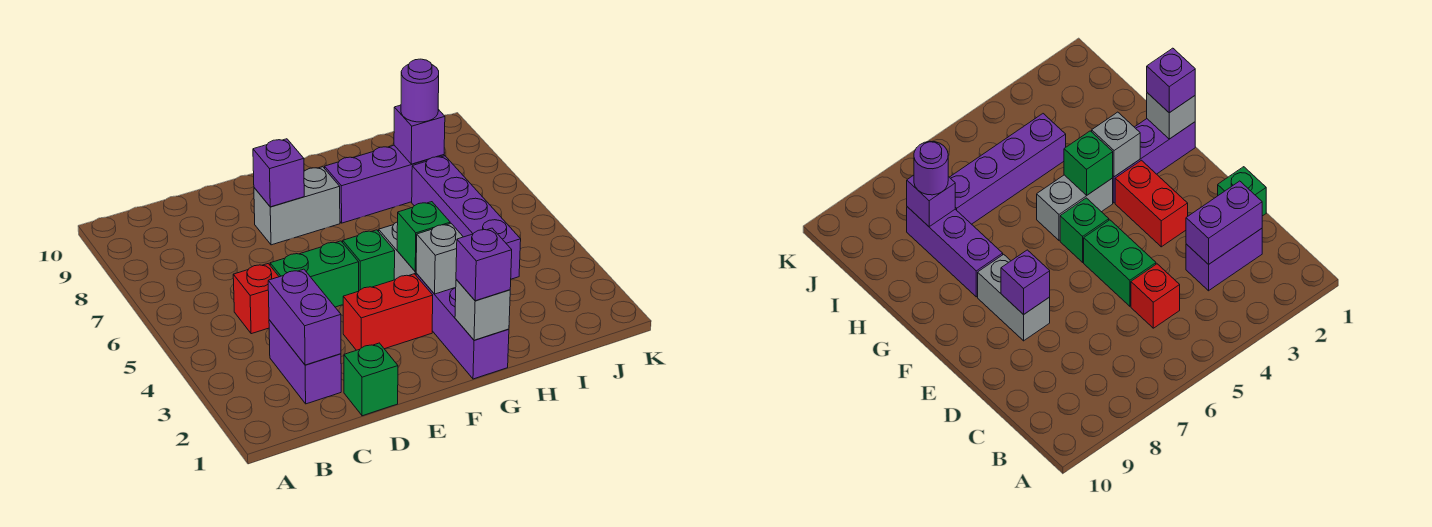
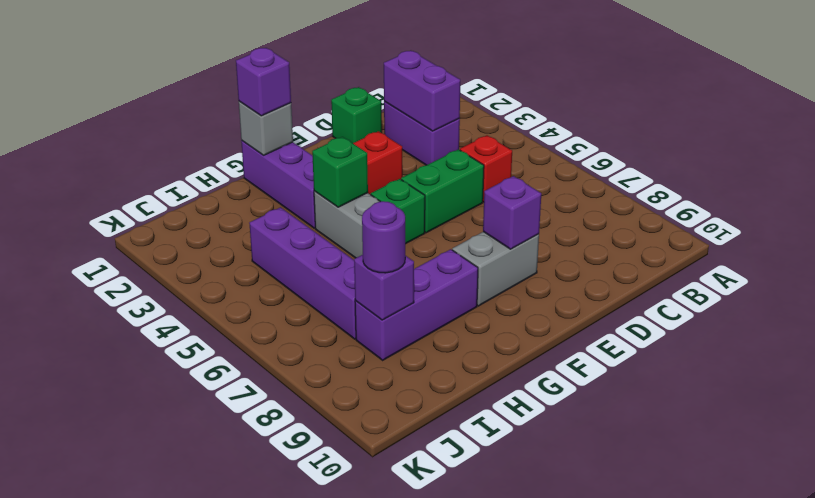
grey 1x1 brick [416,223,463,294] -> none

